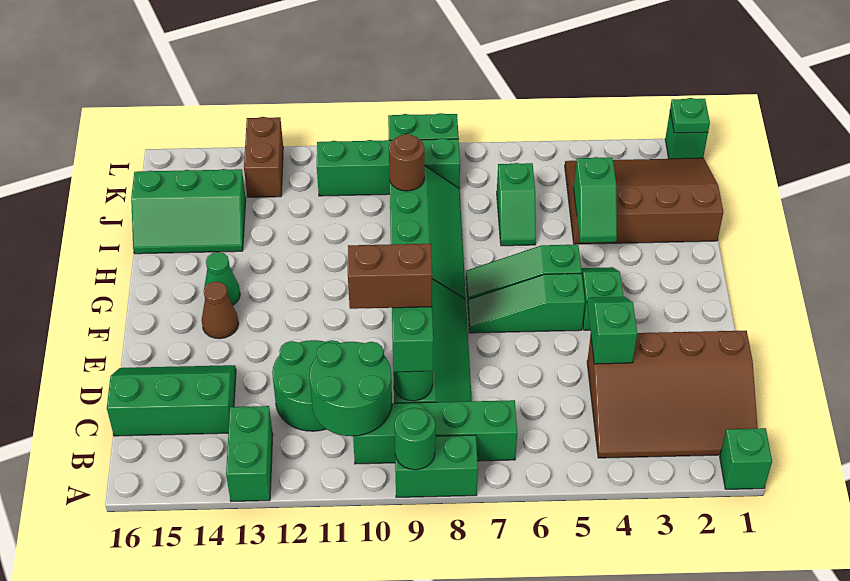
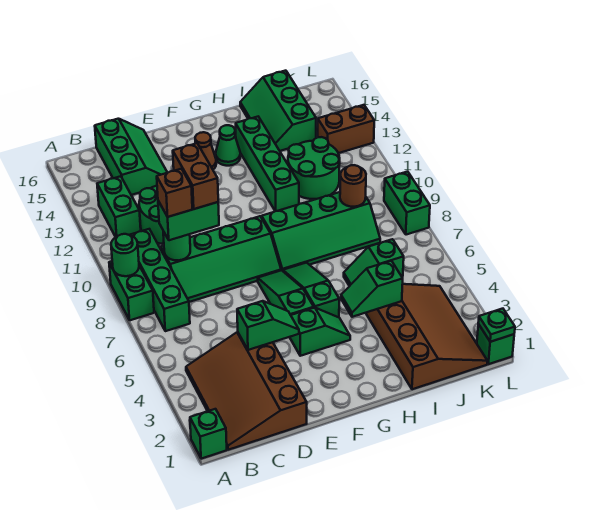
green 1x2 brick [226,406,273,502] -> green 1x2 brick turned to [97,176,141,237]
green 2x2 round brick [309,342,392,436] -> green 2x2 round brick moved to [288,137,340,199]
none -> brown 1x1 brick [157,169,192,217]
green 1x4 brick [317,139,460,196] -> green 1x4 brick moved to [235,117,299,211]

